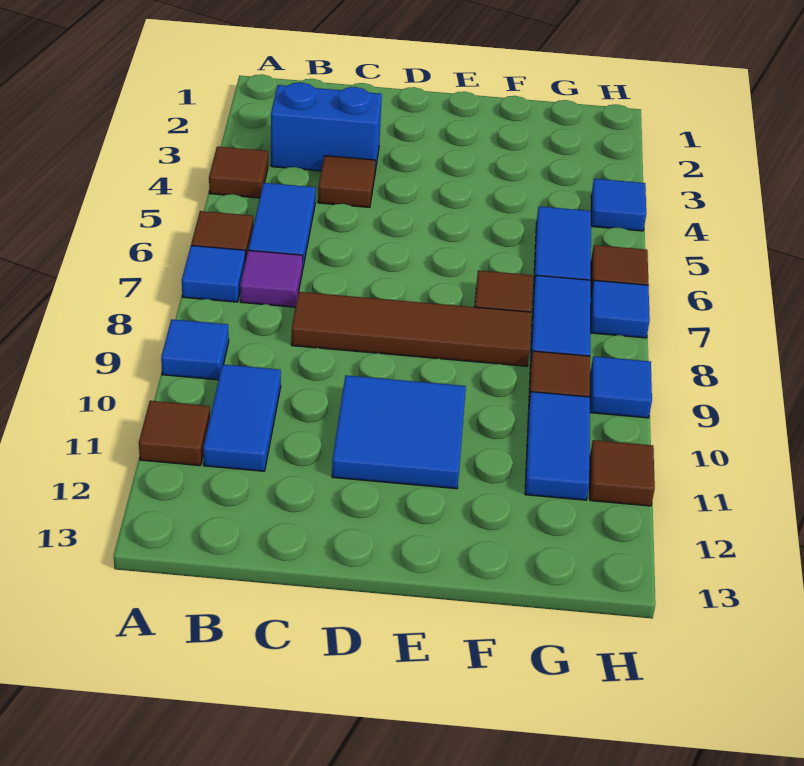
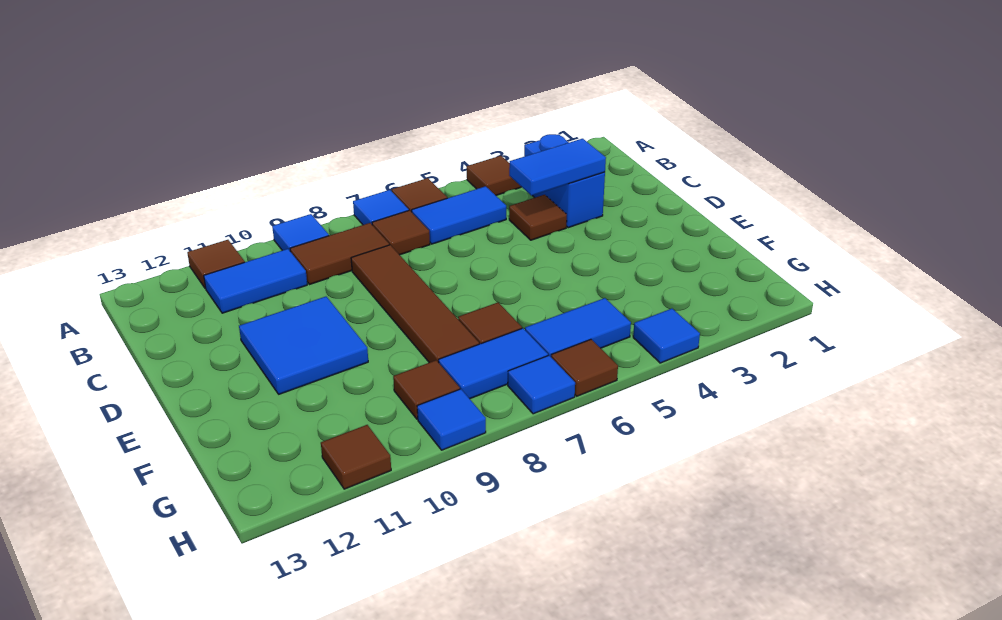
purple 1x1 tile [240,250,303,307] -> brown 1x1 tile [372,210,430,255]
none -> brown 1x2 tile [290,223,389,285]
blue 1x2 tile [525,392,590,500] -> blue 1x2 tile moved to [509,139,606,196]

